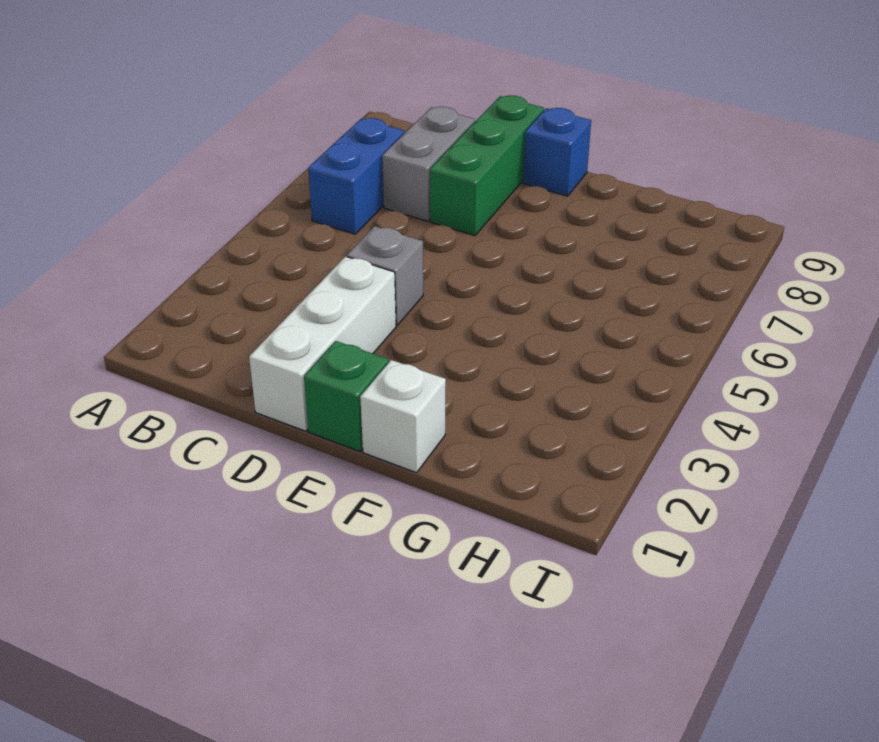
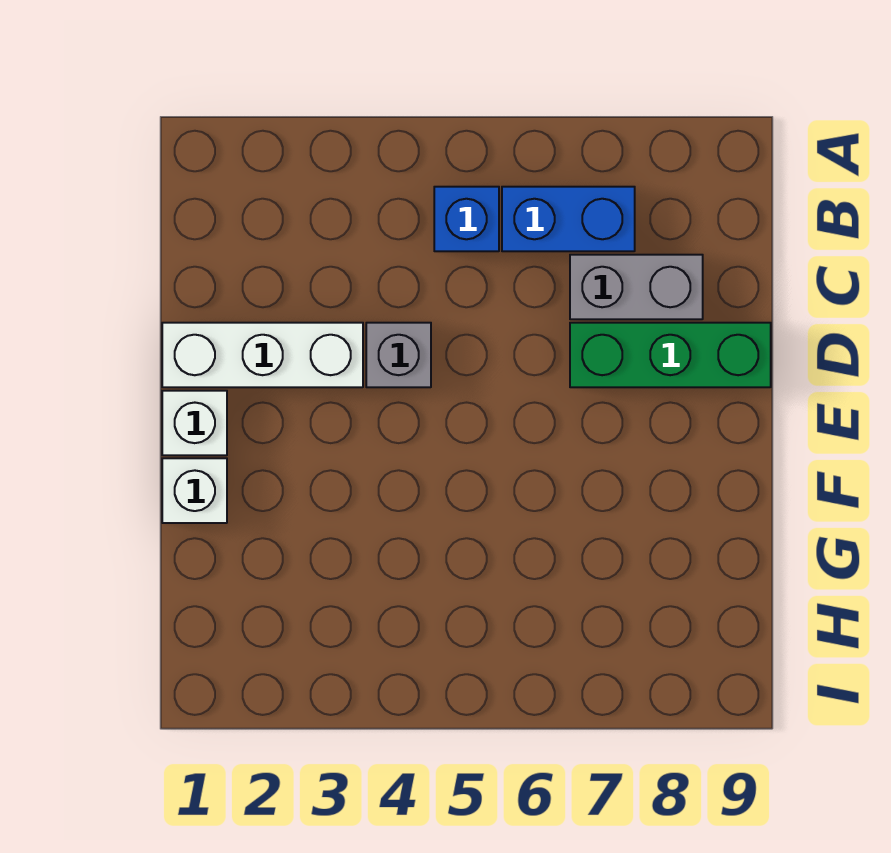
green 1x1 brick [304,341,389,451] -> white 1x1 brick [162,391,227,455]
blue 1x1 brick [523,108,591,196] -> blue 1x1 brick moved to [434,187,499,251]

